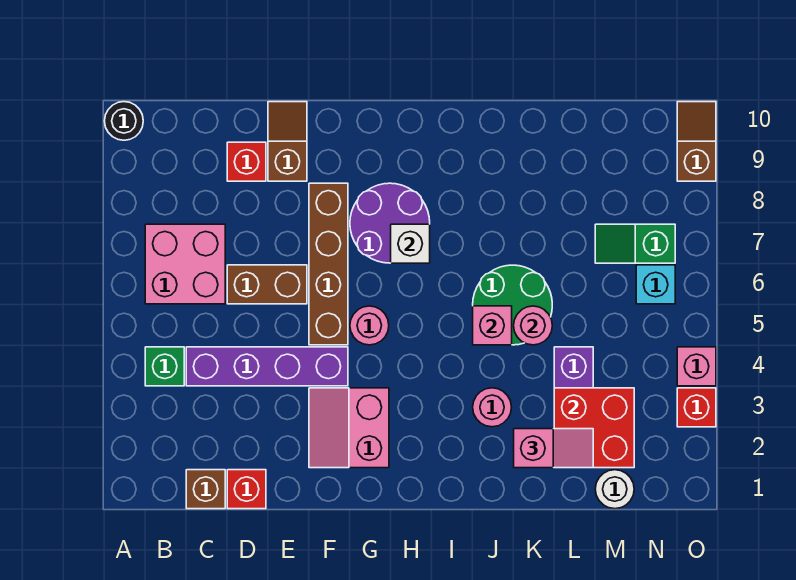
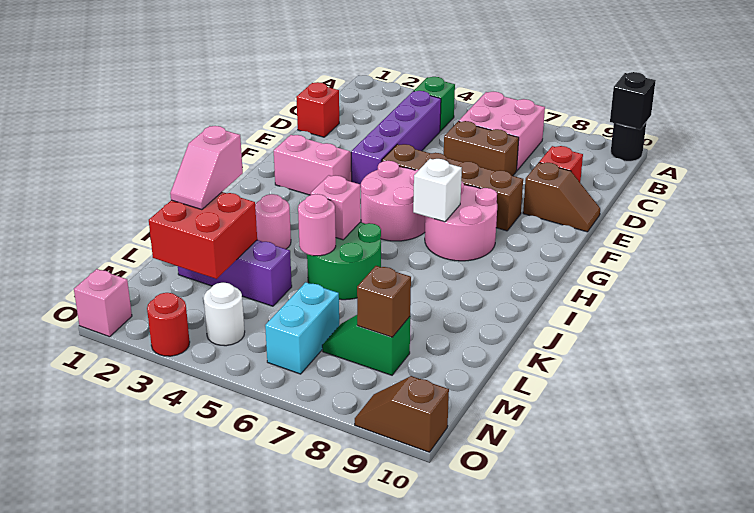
none -> black 1x1 brick [610,72,656,129]
brown 1x1 brick [186,470,225,509] -> brown 1x1 brick moved to [357,266,411,337]
brown 1x2 brick [227,265,307,304] -> brown 1x2 brick turned to [444,121,519,176]
pink 1x1 round brick [350,306,389,345] -> pink 2x2 round brick [360,161,425,241]
purple 2x2 round brick [350,183,430,263] -> pink 2x2 round brick [425,181,497,261]
white 1x1 round brick [595,470,634,509] -> white 1x1 round brick moved to [204,283,245,346]
green 1x2 slope [595,224,675,263] -> green 1x2 slope turned to [322,315,410,375]
cyan 1x1 brick [636,265,675,304] -> cyan 1x2 brick [265,282,339,374]
red 1x1 brick [677,388,716,427] -> red 1x1 round brick [147,293,190,356]
pink 1x1 brick [677,347,716,386] -> pink 1x1 brick moved to [74,269,132,337]
brown 1x2 slope [677,102,716,181] -> brown 1x2 slope turned to [355,376,449,452]

